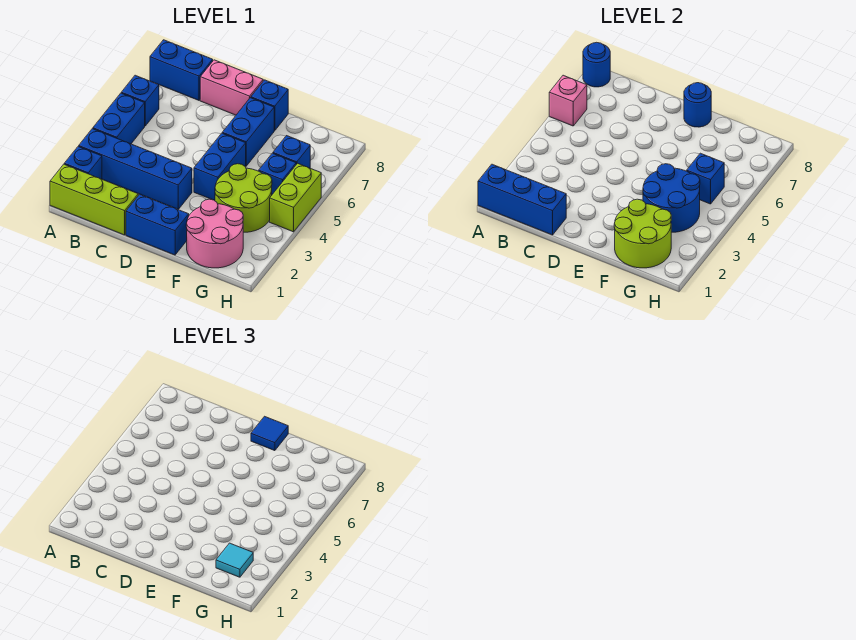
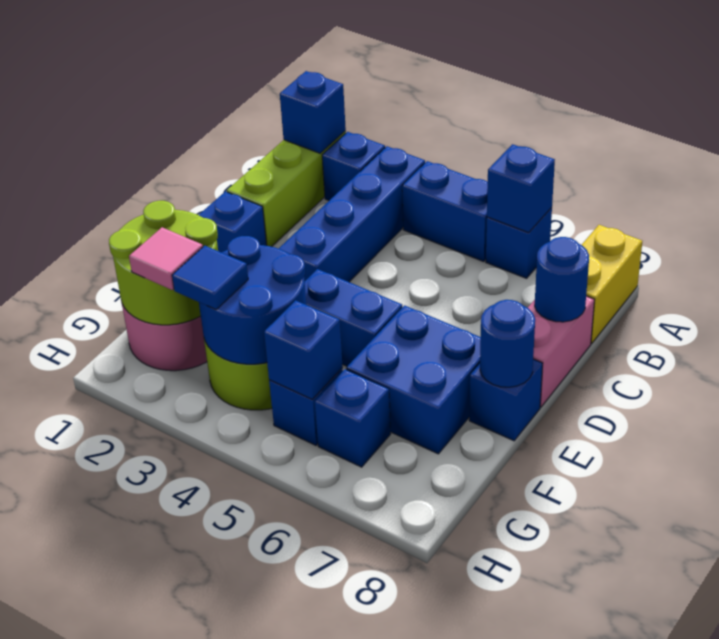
blue 1x3 brick [478,164,566,235] -> blue 1x1 brick [280,71,346,153]
pink 1x1 brick [549,75,587,126] -> blue 1x1 brick [487,144,555,233]
blue 1x2 brick [150,40,213,100] -> yellow 1x2 brick [582,225,642,343]
blue 1x1 round brick [583,42,610,87] -> blue 1x1 round brick moved to [535,237,589,322]
blue 1x2 brick [126,194,189,255] -> blue 1x1 brick [199,191,267,252]
blue 1x2 brick [222,98,274,166] -> blue 2x2 brick [346,305,481,454]
blue 1x1 tile [251,416,288,451] -> blue 1x1 tile moved to [172,246,248,310]
cyan 1x1 tile [216,543,253,577] -> pink 1x1 tile [129,227,203,290]
lime 1x2 brick [270,163,321,232] -> none

